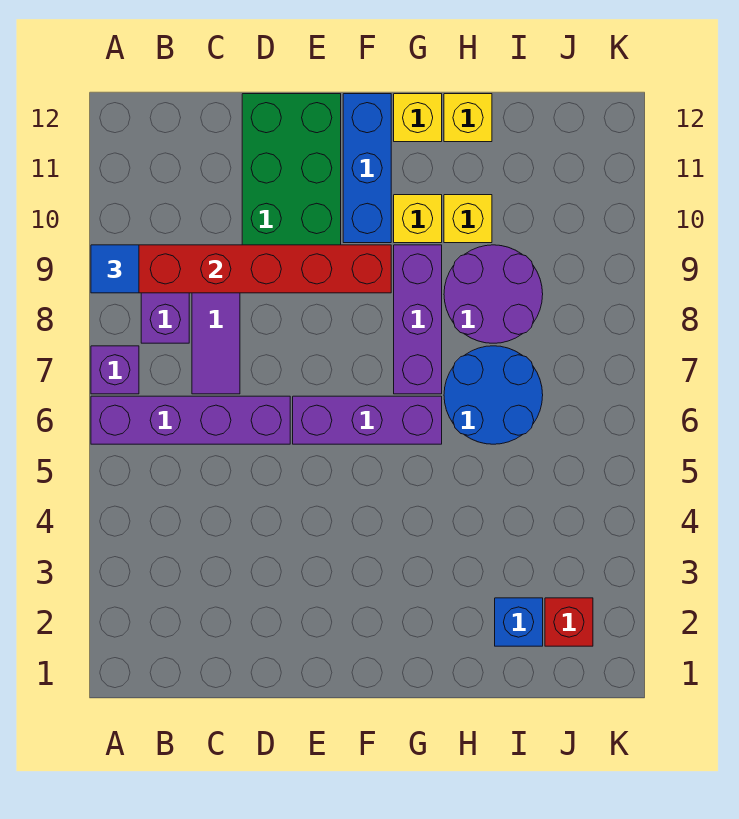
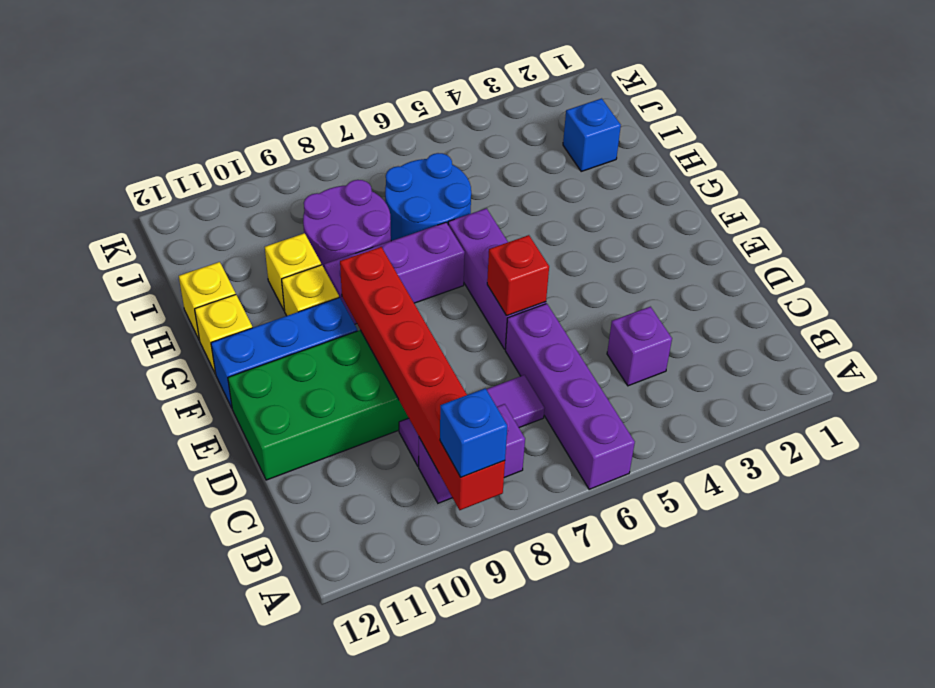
purple 1x1 brick [91,346,139,394] -> purple 1x1 brick moved to [607,307,672,386]
blue 1x1 tile [91,245,139,293] -> blue 1x1 brick [440,388,507,477]
red 1x1 brick [545,598,593,646] -> red 1x1 brick moved to [487,235,549,316]

